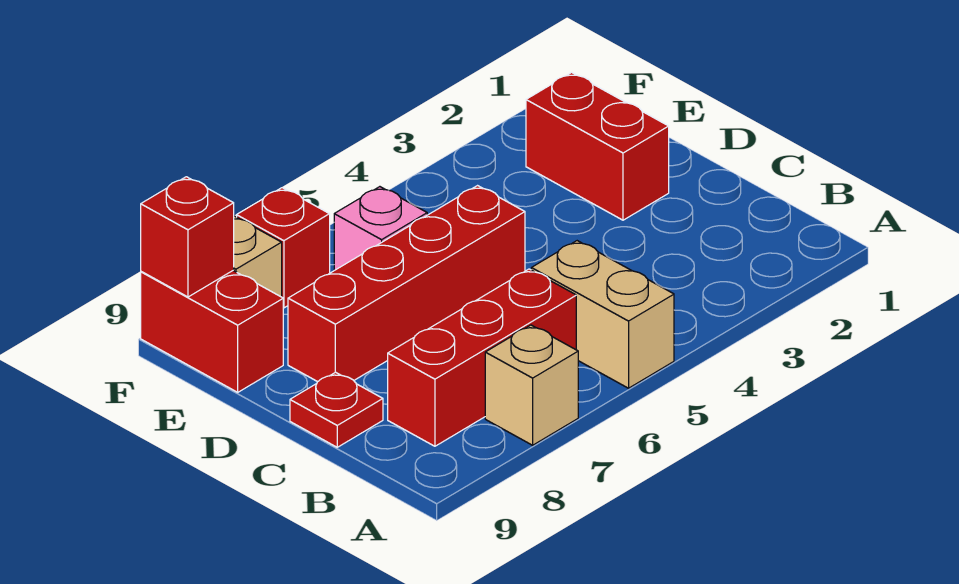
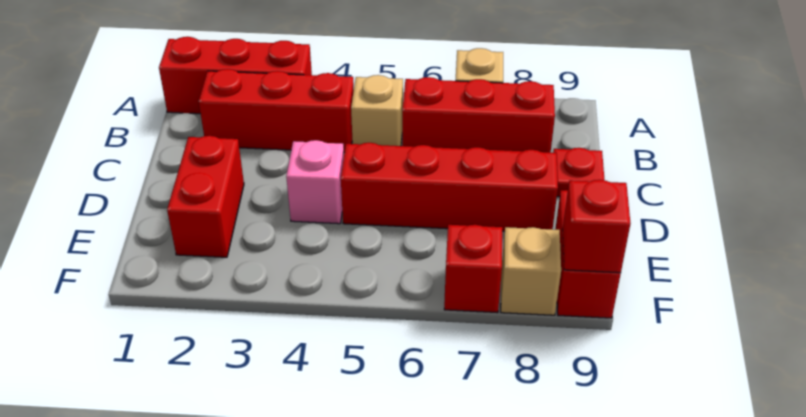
none -> red 1x3 brick [159,37,312,114]
tan 1x2 brick [531,241,674,388] -> tan 1x1 brick [351,75,403,146]
none -> red 1x3 brick [199,69,354,152]
pink 1x1 brick [334,187,427,270] -> pink 1x1 brick moved to [286,140,344,224]

